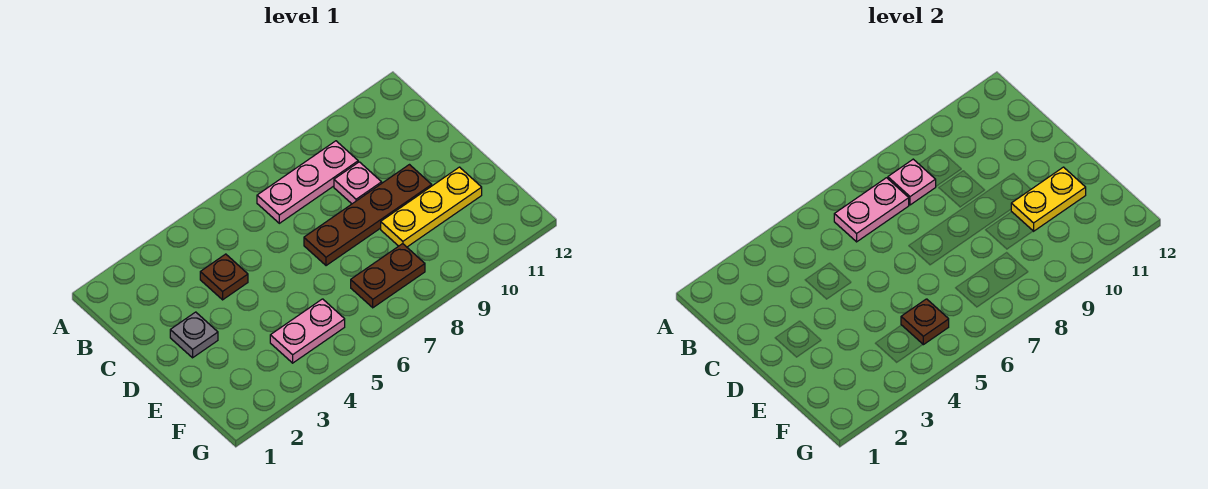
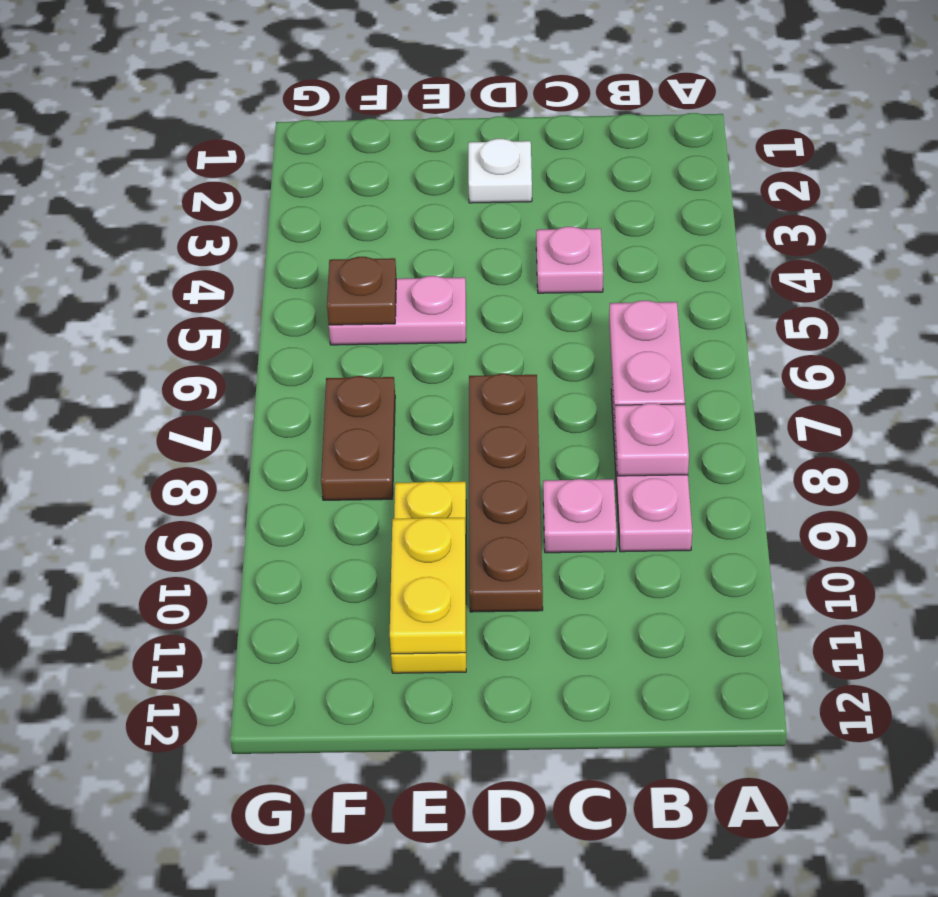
brown 1x1 plate [200,254,248,300] -> pink 1x1 plate [536,227,603,293]
grey 1x1 plate [170,312,218,358] -> white 1x1 plate [468,139,532,203]
pink 1x2 plate [270,299,345,363] -> pink 1x2 plate turned to [329,276,466,345]

